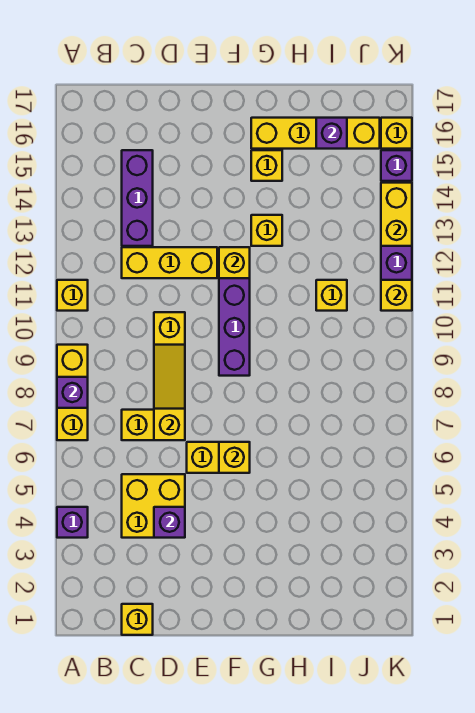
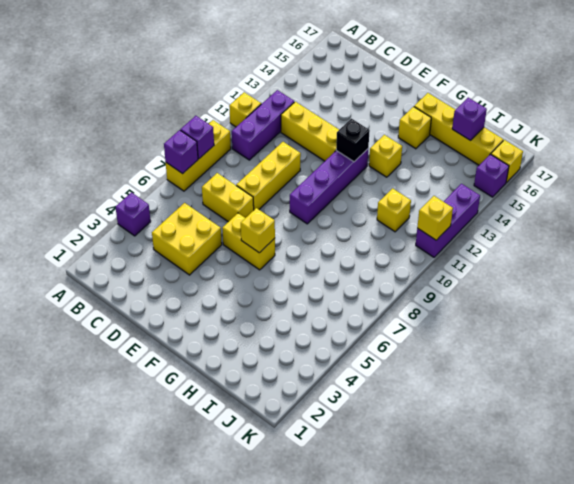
yellow 1x1 brick [122,604,153,635] -> none
purple 1x3 brick [122,150,153,246] -> purple 1x3 brick moved to [232,90,294,160]
purple 1x1 brick [154,507,185,538] -> purple 1x1 brick moved to [164,130,198,174]
yellow 1x3 slope [154,345,185,440] -> none
yellow 1x1 brick [219,247,250,278] -> black 1x1 brick [336,119,370,162]
yellow 1x2 brick [381,183,412,246] -> none

